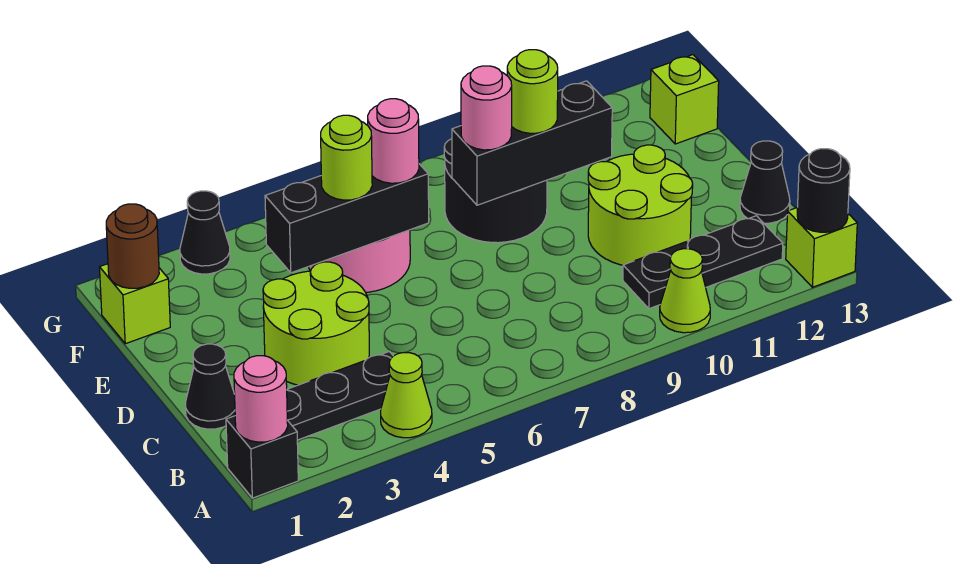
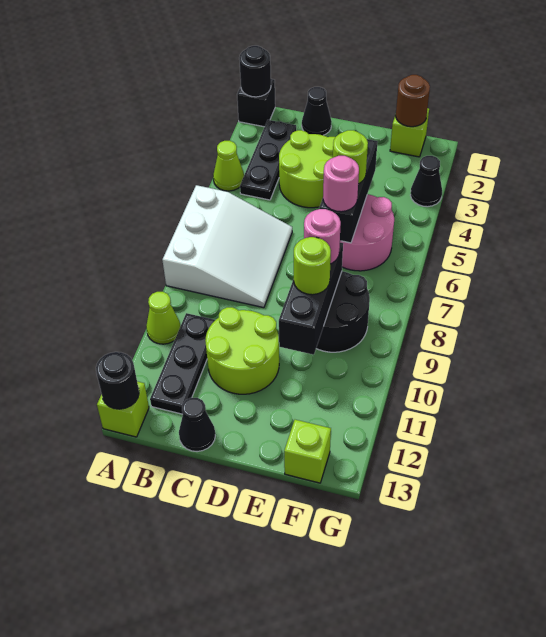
pink 1x1 round brick [234,356,288,442] -> black 1x1 round brick [239,46,271,97]
none -> white 3x3 slope [162,185,292,308]

